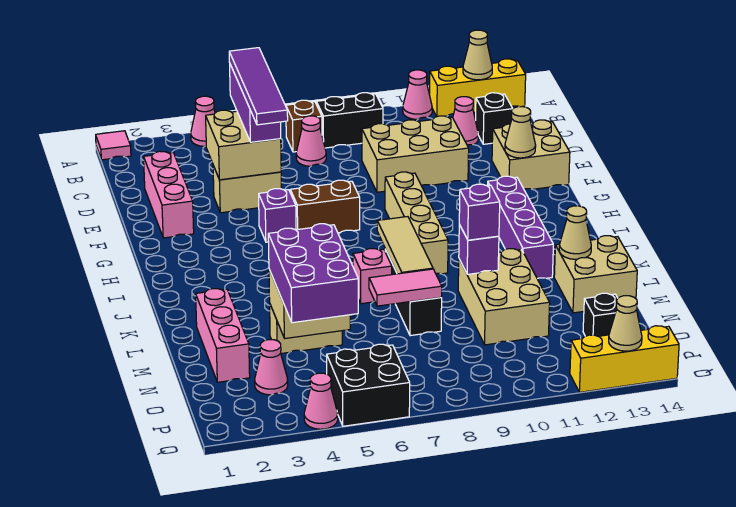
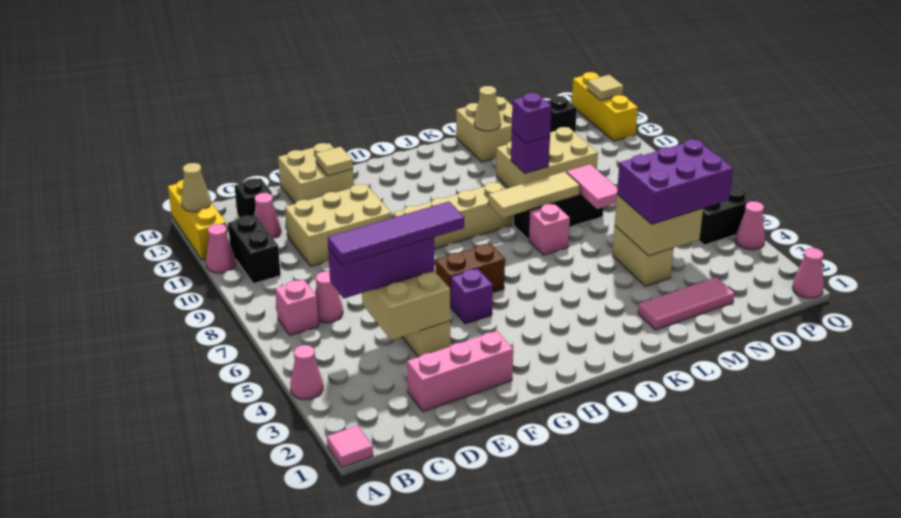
brown 1x1 brick [286,100,322,152] -> pink 1x1 brick [275,279,318,335]
black 1x2 brick [316,93,383,148] -> black 1x2 brick moved to [228,215,281,284]
tan 2x3 brick [362,116,469,192] -> tan 2x3 brick turned to [285,184,392,266]
tan 1x1 cone [505,107,536,158] -> tan 1x1 tile [316,147,353,176]
brown 1x2 brick [290,180,360,233] -> brown 1x2 brick turned to [436,244,505,306]
purple 1x4 brick [488,176,553,279] -> none
pink 1x3 brick [196,289,250,382] -> pink 1x3 tile [638,277,735,330]
pink 1x1 cone [255,340,288,395] -> pink 1x1 cone moved to [792,248,824,298]
tan 1x1 cone [609,296,642,351] -> tan 1x1 tile [587,75,623,101]

